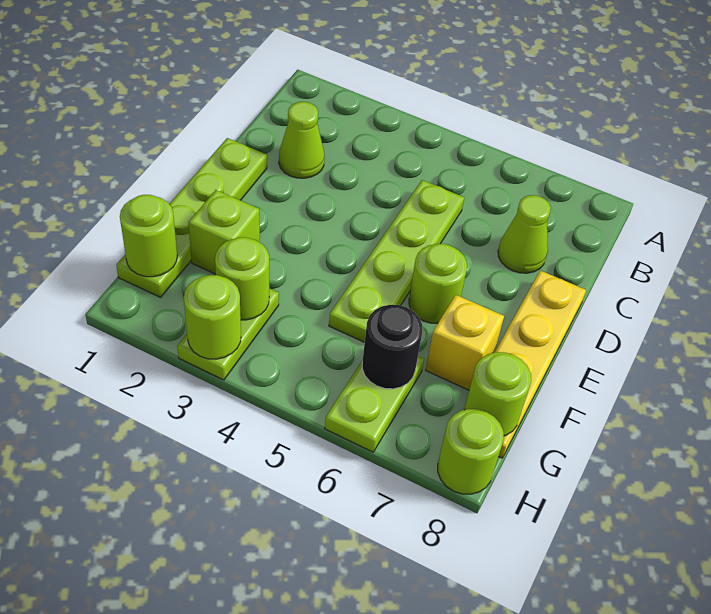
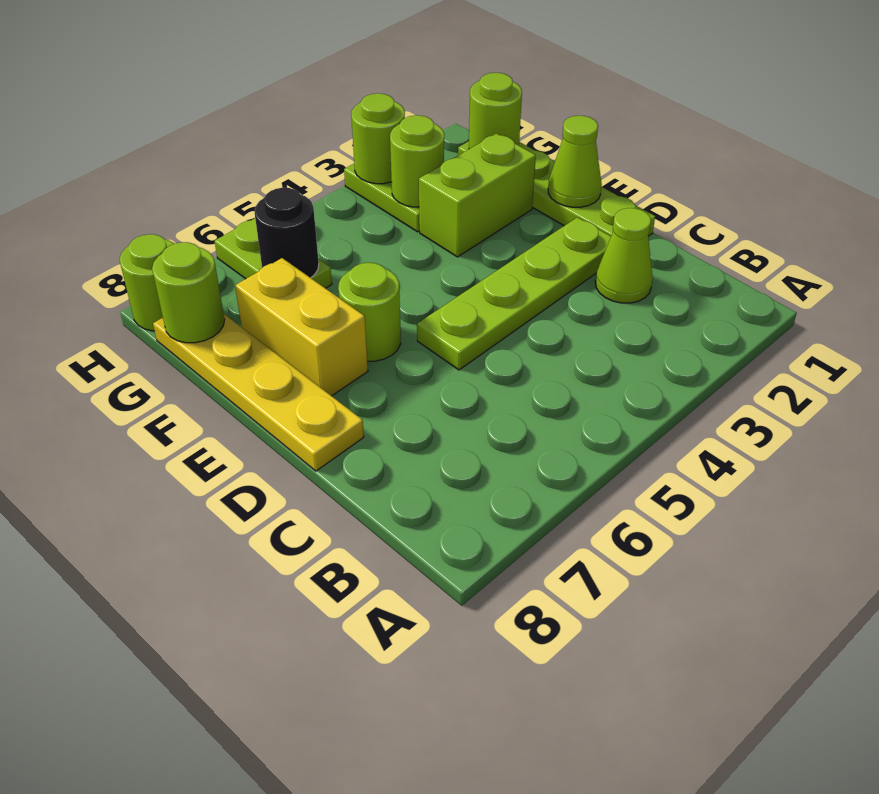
lime 1x4 plate [329,180,464,342] -> lime 1x4 plate turned to [417,217,611,370]
lime 1x1 cone [498,195,551,273] -> lime 1x1 cone moved to [548,116,602,207]
lime 1x1 brick [188,190,260,274] -> lime 1x2 brick [419,133,536,257]
yellow 1x1 brick [426,295,504,390] -> yellow 1x2 brick [235,258,368,396]

